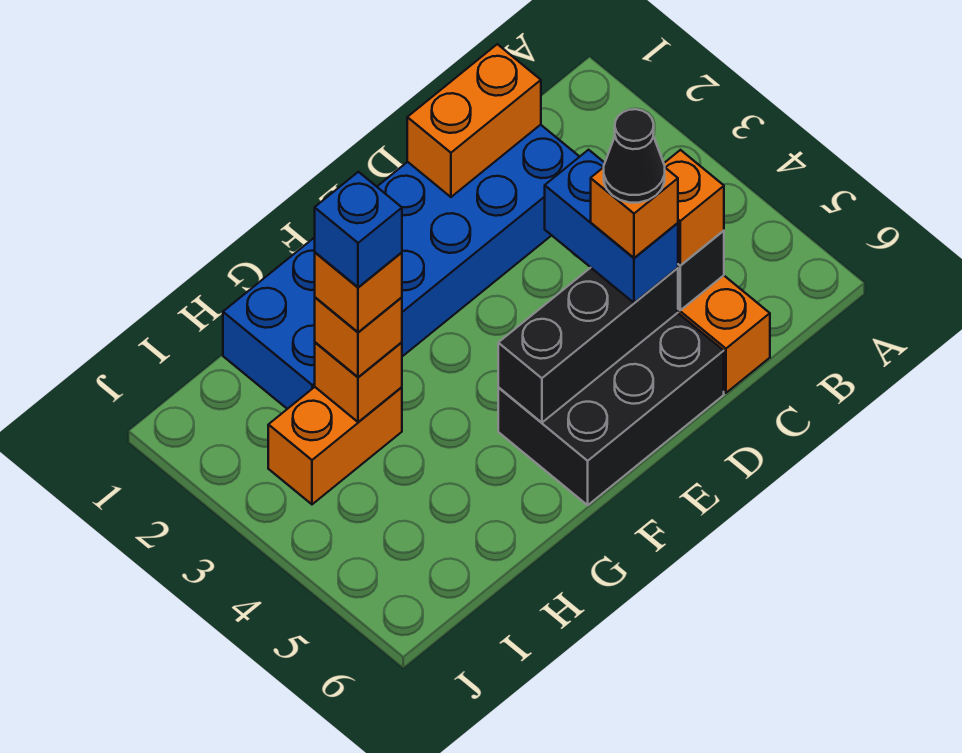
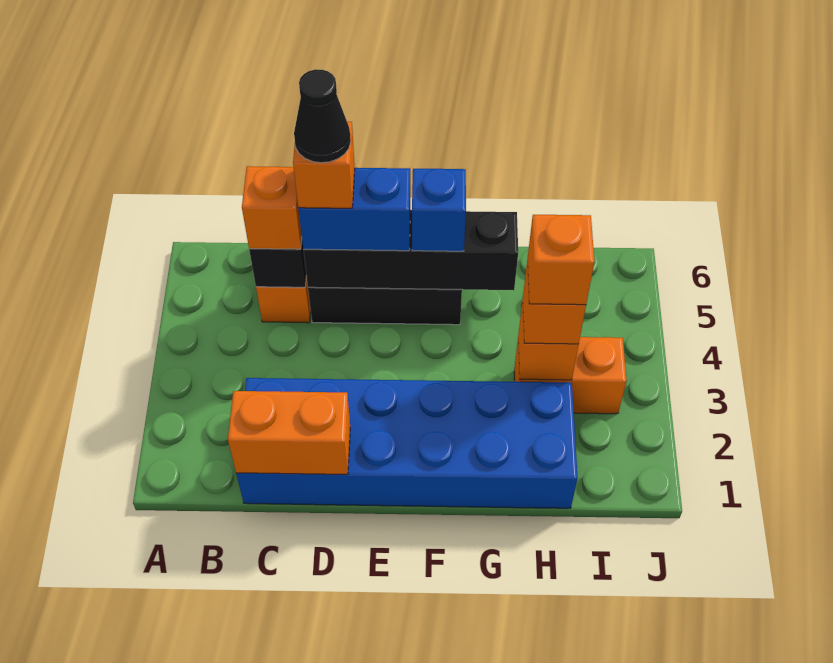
blue 1x2 brick [545,150,678,303] -> blue 1x2 brick turned to [298,168,410,251]
black 1x3 brick [498,268,678,423] -> black 1x4 brick [304,211,518,290]
blue 1x1 brick [315,172,402,287] -> blue 1x1 brick moved to [412,169,466,251]

